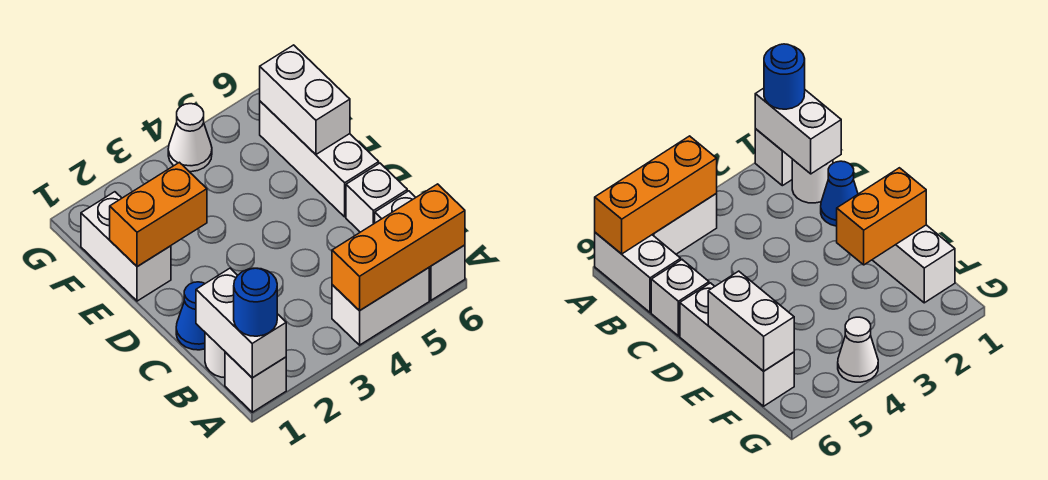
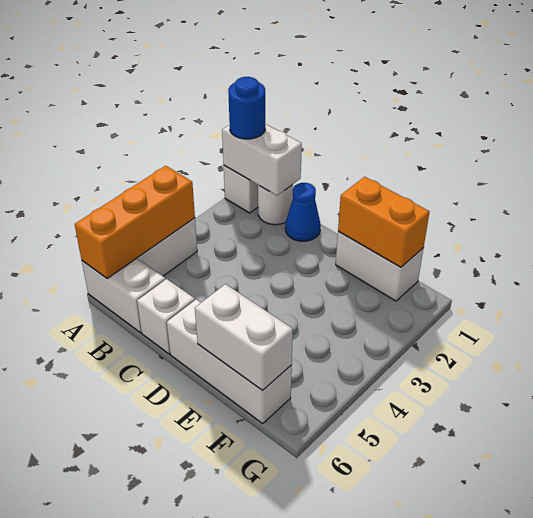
orange 1x2 brick [110,162,207,267] -> orange 1x2 brick turned to [338,177,430,267]
white 1x1 cone [168,104,212,172] -> none

